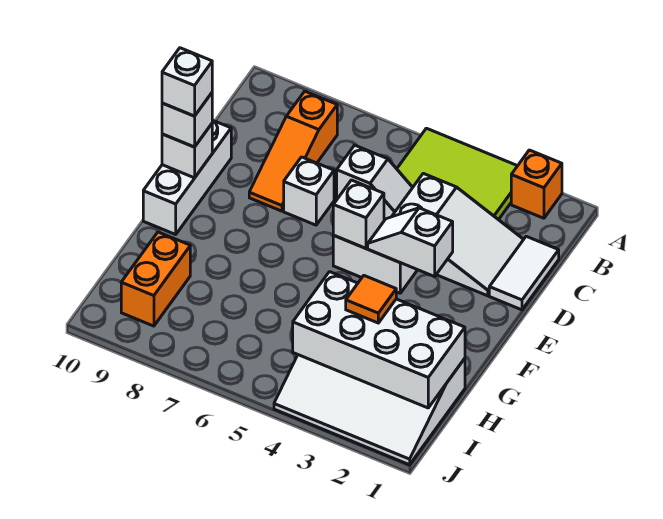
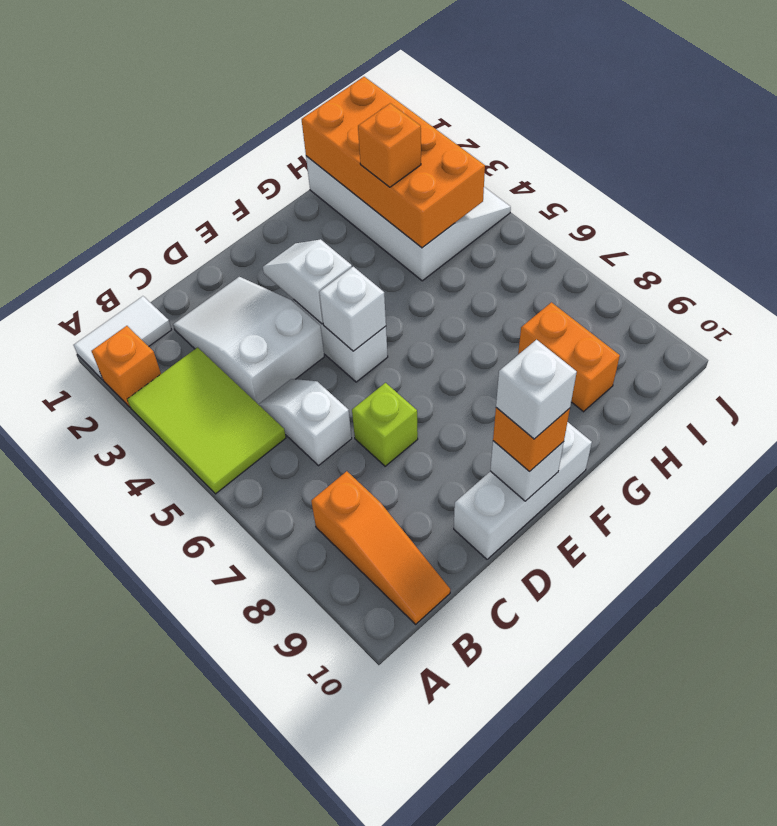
orange 1x3 slope [249,91,337,211] -> orange 1x3 slope turned to [311,471,450,624]
white 1x2 tile [489,236,559,310] -> white 1x2 tile moved to [74,296,172,380]
white 1x1 brick [284,157,334,225] -> lime 1x1 brick [352,383,418,466]
white 1x2 slope [368,208,453,277] -> white 1x2 slope turned to [263,240,352,324]
white 1x1 brick [162,93,212,147] -> orange 1x1 brick [493,408,570,472]
white 2x4 brick [293,272,465,408] -> orange 2x4 brick [302,77,485,248]
orange 1x1 tile [346,276,396,323] -> orange 1x1 brick [358,103,421,187]
orange 1x2 brick [121,232,190,326] -> orange 1x2 brick turned to [518,302,620,412]

